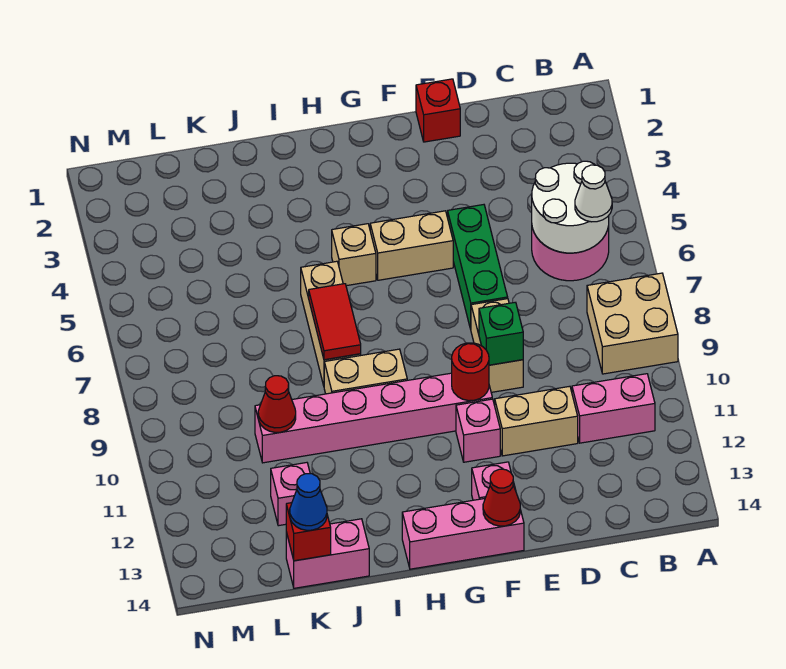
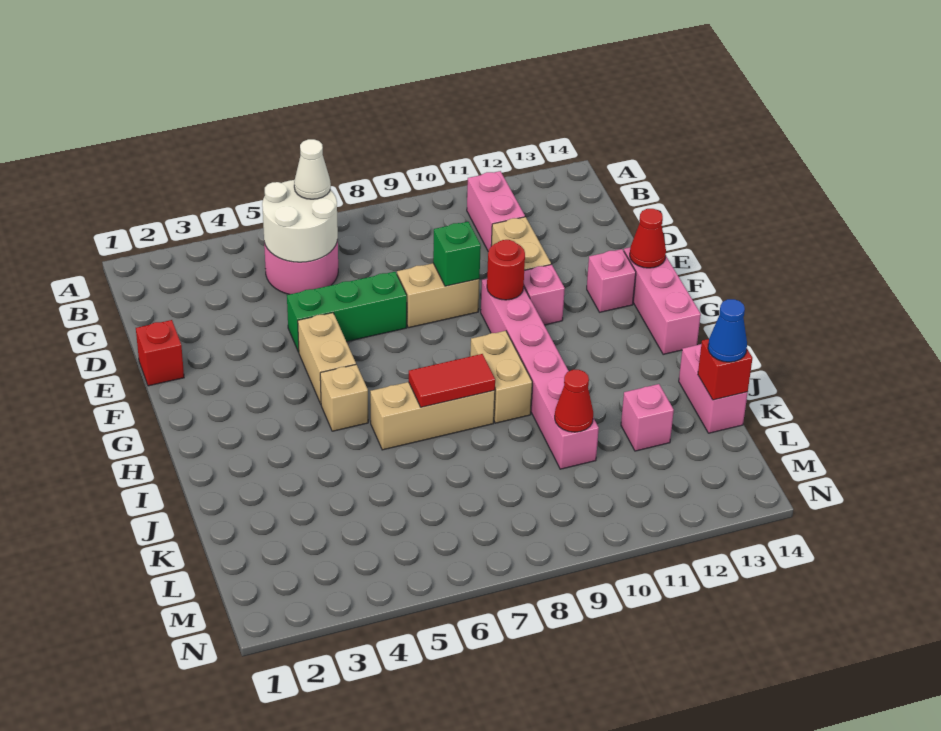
tan 2x2 brick [587,273,678,374] -> none

